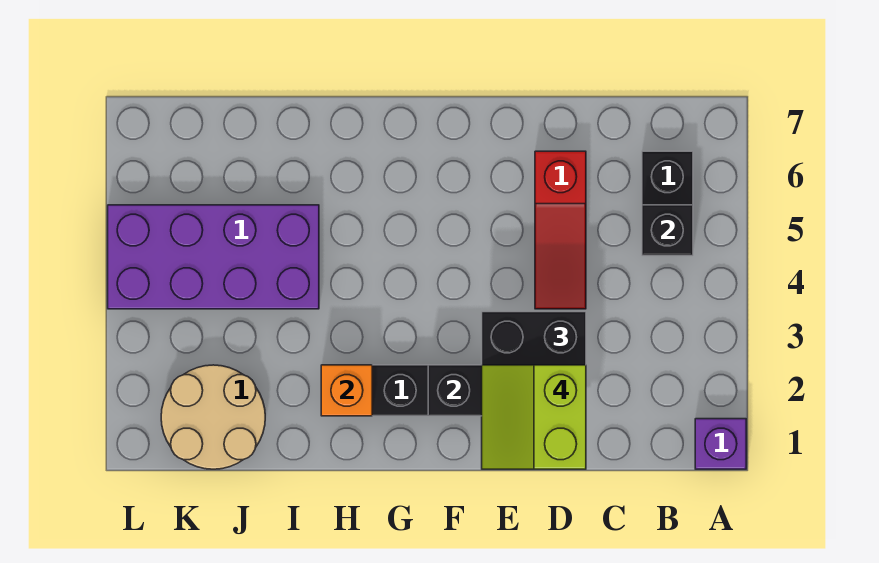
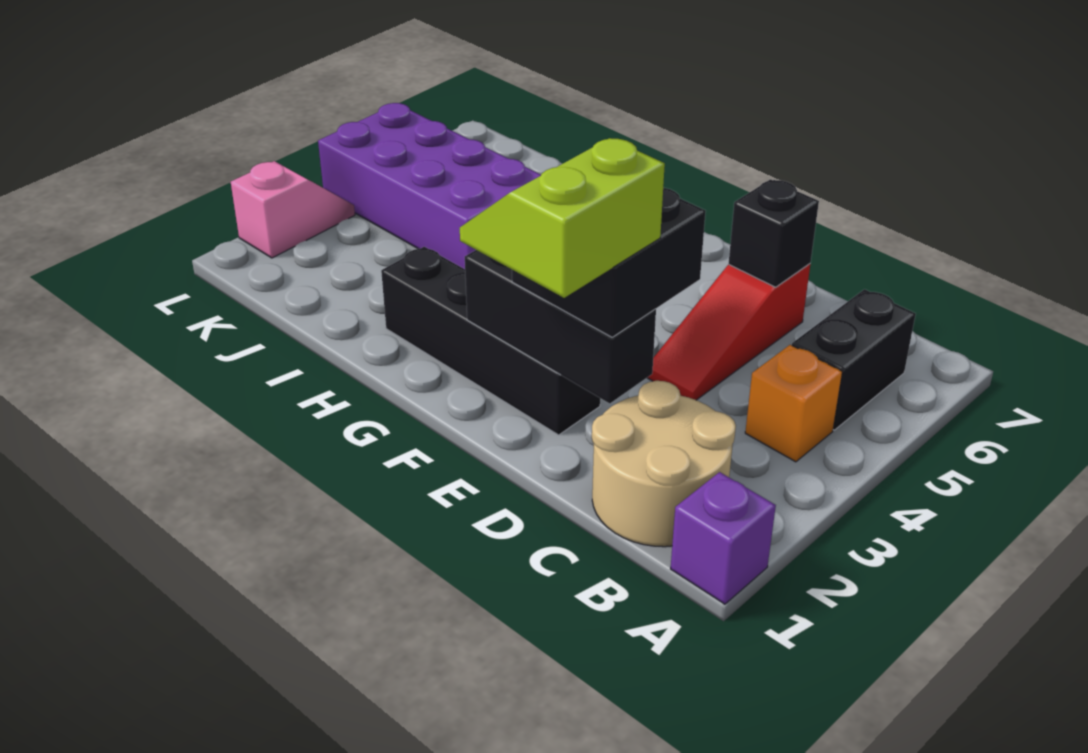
black 1x1 brick [642,205,693,256] -> black 1x1 brick moved to [729,179,819,287]
orange 1x1 brick [321,365,372,416] -> orange 1x1 brick moved to [745,345,842,462]
tan 2x2 round brick [161,365,265,469] -> tan 2x2 round brick moved to [592,381,736,547]
none -> pink 1x2 slope [231,161,355,258]

